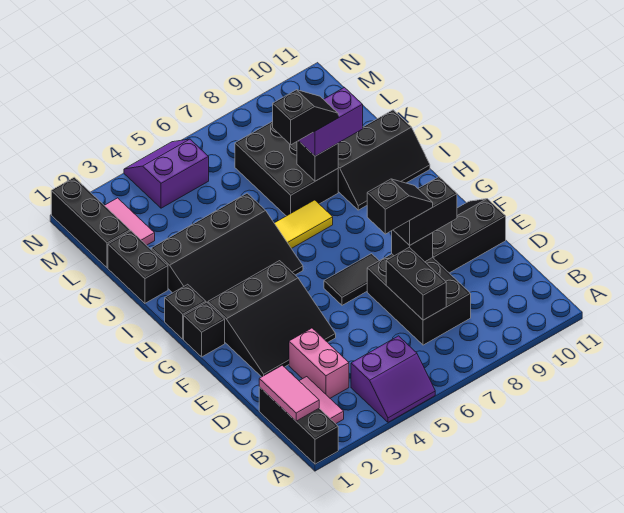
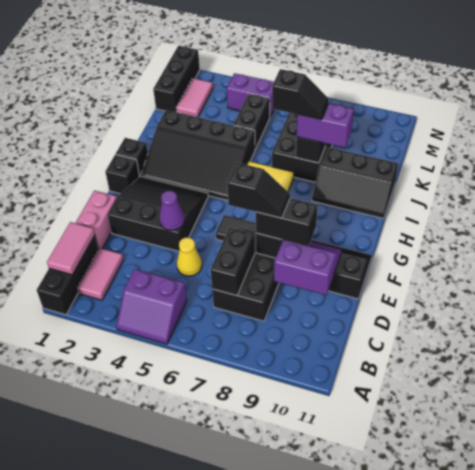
pink 1x2 brick [289,328,349,398] -> pink 1x2 brick moved to [76,191,117,249]
none -> yellow 1x1 cone [177,238,202,276]
none -> purple 2x2 slope [274,240,341,295]
black 3x3 slope [208,261,336,377] -> black 3x3 slope turned to [108,176,208,251]
none -> purple 1x1 cone [159,191,185,230]
black 1x2 brick [108,231,168,303] -> black 1x2 brick moved to [233,94,270,149]

